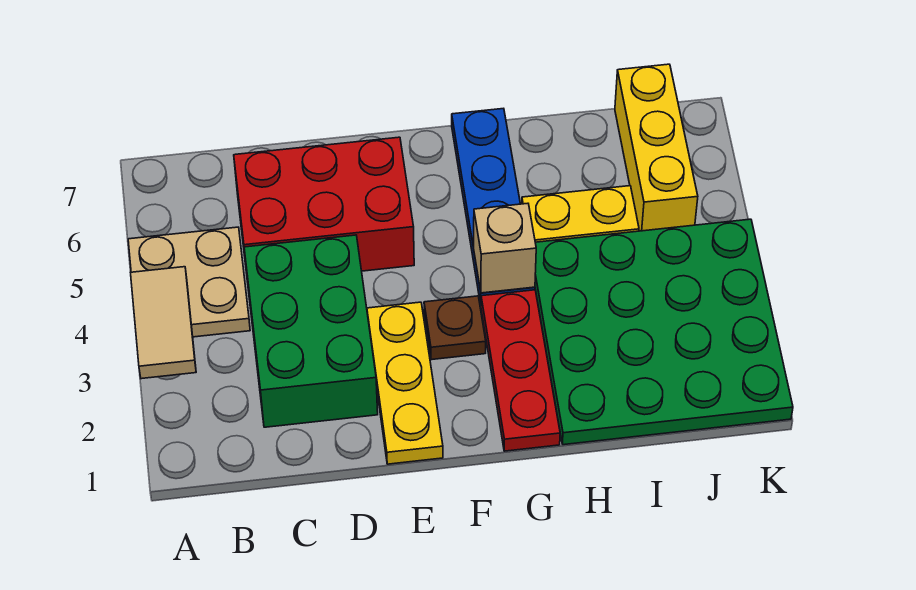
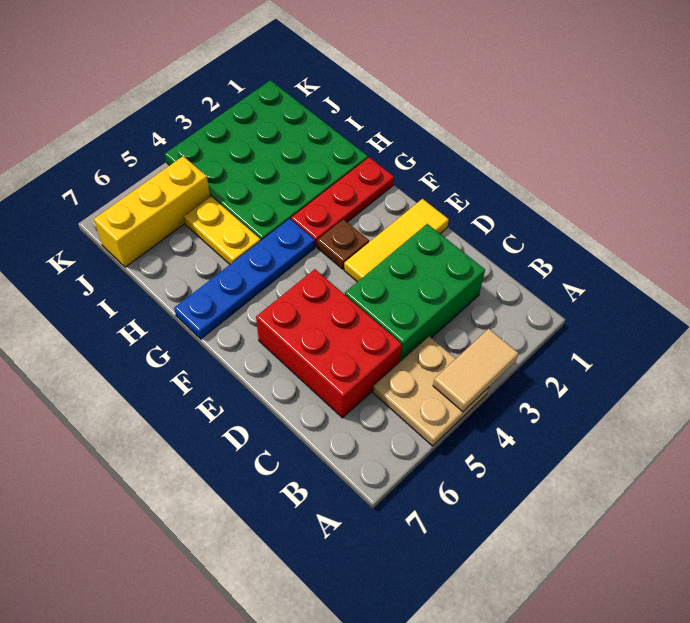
yellow 1x3 plate [367,302,443,464] -> yellow 1x3 tile [344,199,449,282]
tan 1x1 brick [474,203,536,293] -> none

